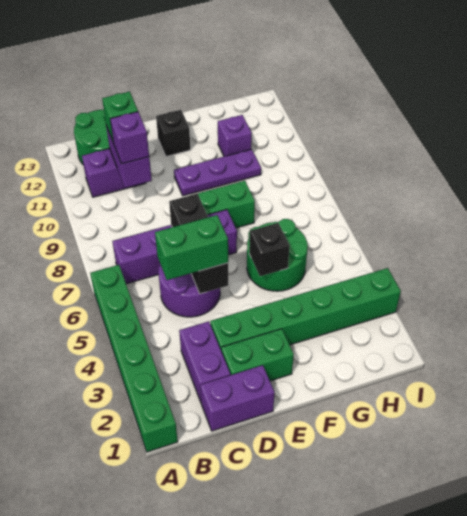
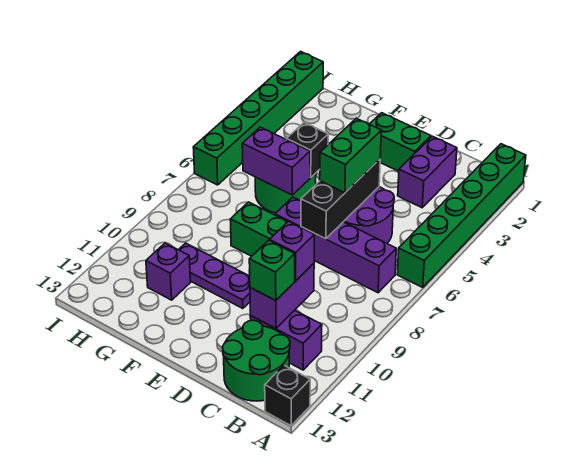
purple 1x2 brick [200,365,275,431] -> purple 1x2 brick moved to [242,127,310,195]
green 1x2 brick [155,215,228,280] -> green 1x2 brick turned to [320,118,381,193]
green 1x6 brick [211,268,401,349] -> green 1x6 brick turned to [193,52,323,185]
black 1x1 brick [156,110,191,157] -> black 1x1 brick moved to [265,365,310,426]

